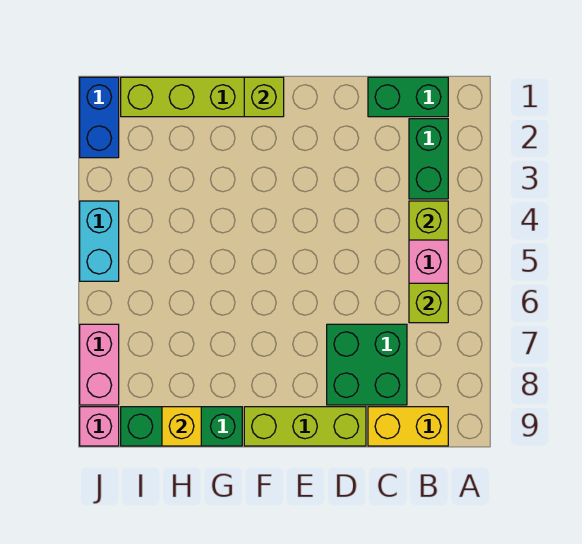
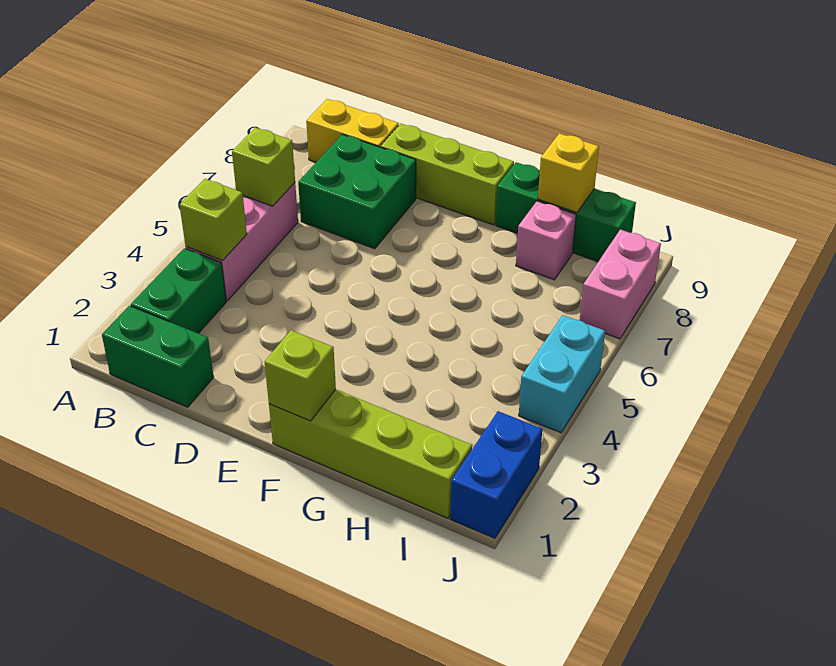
pink 1x1 brick [80,407,119,446] -> pink 1x1 brick moved to [516,201,576,280]

